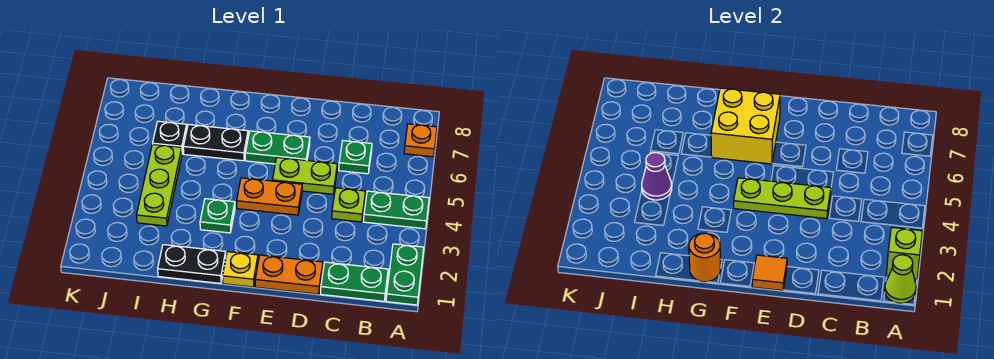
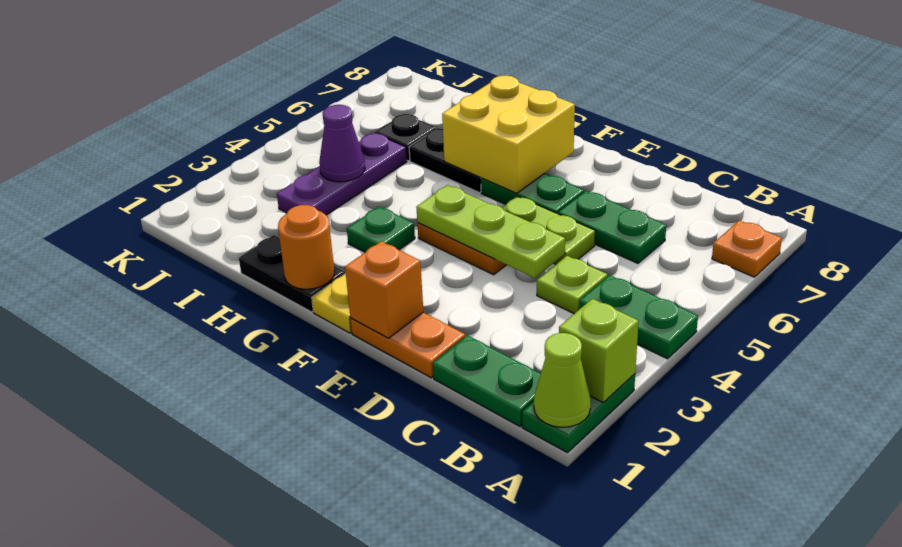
green 1x1 plate [339,141,372,174] -> green 1x2 plate [558,191,666,263]
orange 1x1 tile [752,255,787,291] -> orange 1x1 brick [345,241,423,338]
lime 1x3 plate [136,144,182,226] -> purple 1x3 plate [277,133,407,215]

